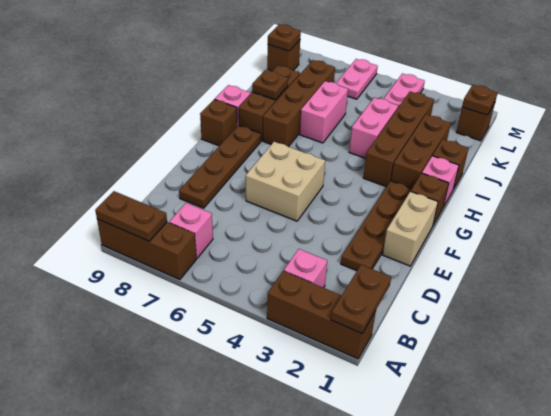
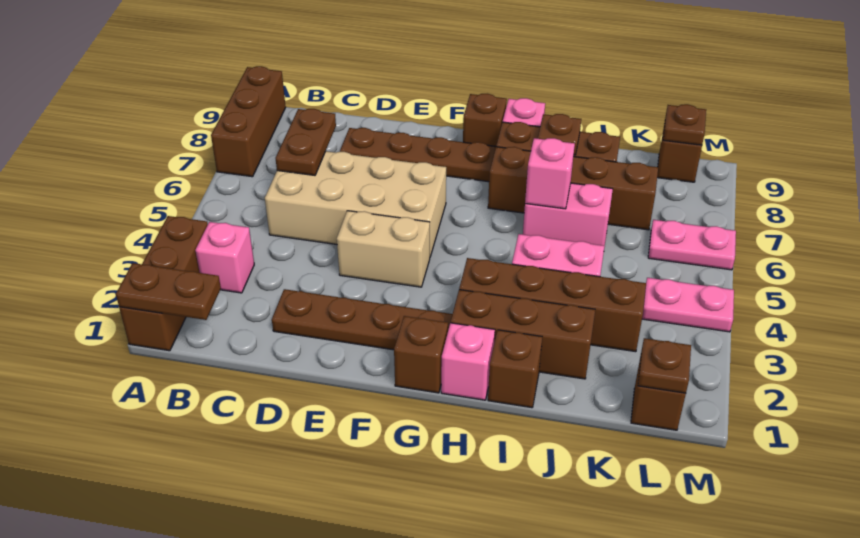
brown 1x2 plate [95,191,167,241] -> brown 1x2 plate moved to [276,109,336,175]
pink 1x1 brick [169,203,213,258] -> pink 1x1 brick moved to [525,138,575,209]
tan 1x2 brick [383,191,438,266] -> tan 1x2 brick moved to [337,211,430,287]
tan 2x2 brick [246,142,325,221] -> tan 2x4 brick [265,151,446,256]

